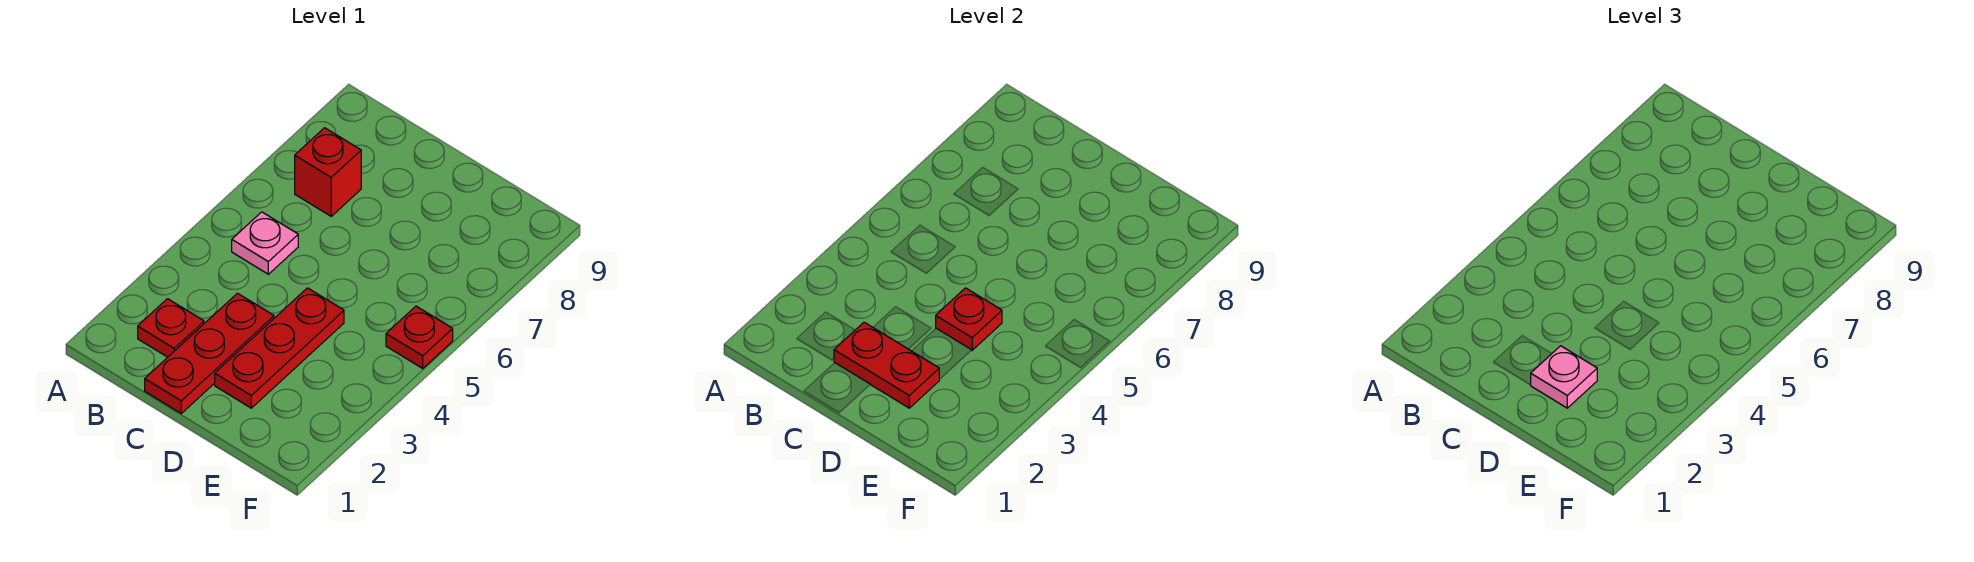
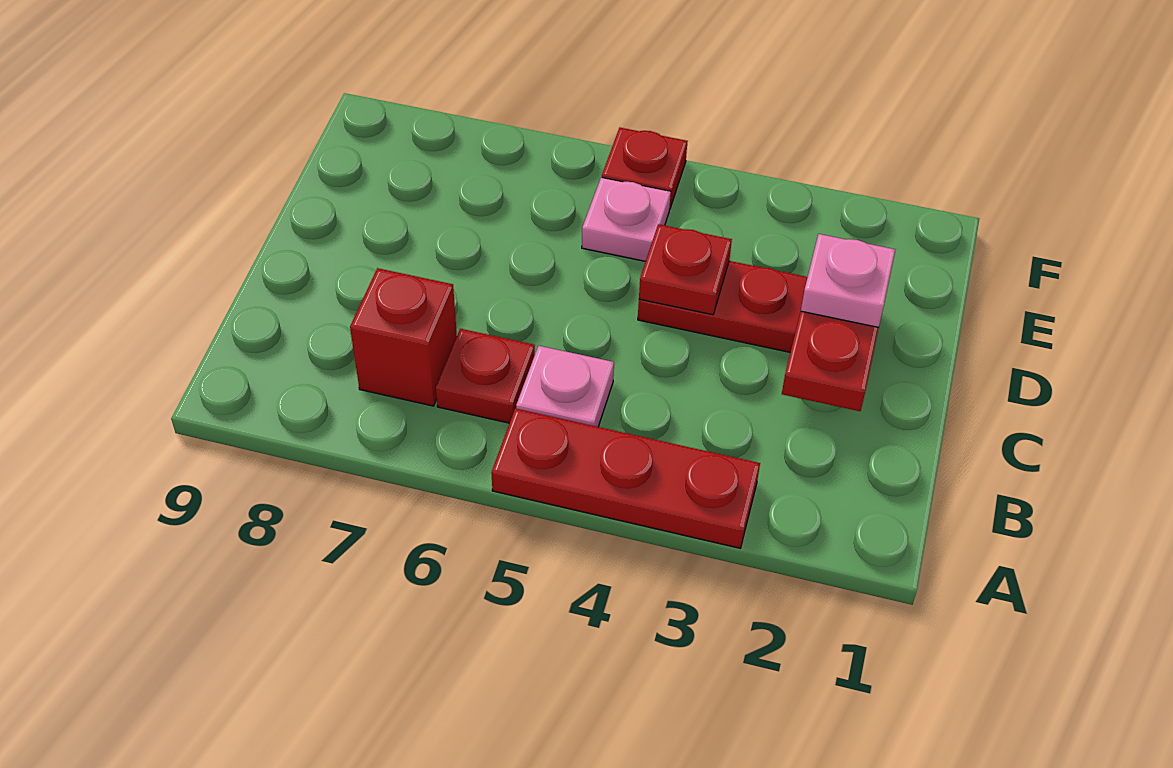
red 1x1 plate [138,299,204,357] -> red 1x1 plate moved to [436,329,535,423]
red 1x3 plate [145,293,274,413] -> red 1x3 plate moved to [491,408,760,548]
none -> pink 1x1 plate [582,178,671,261]

